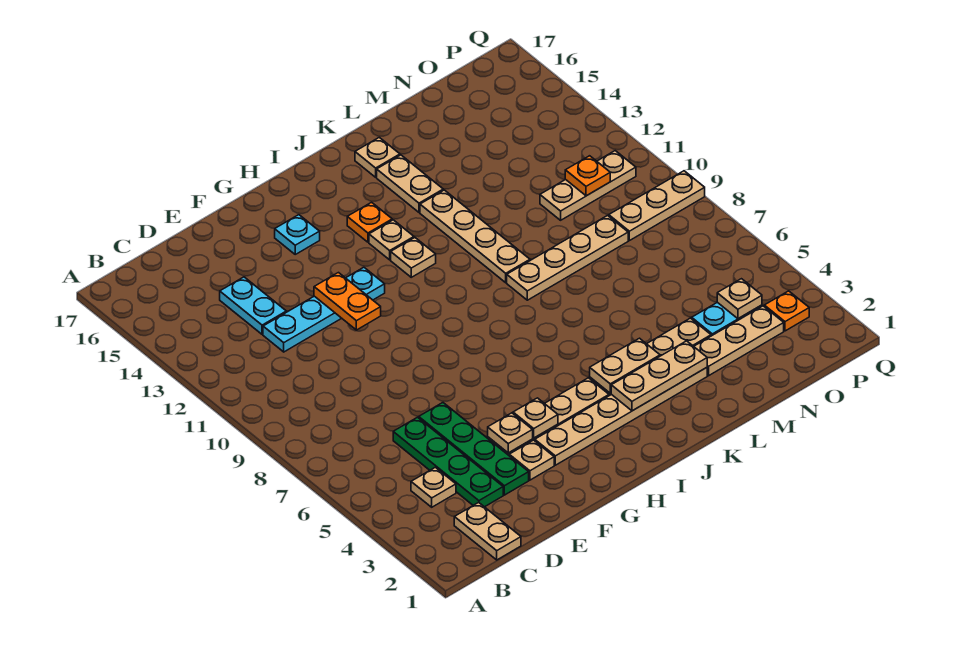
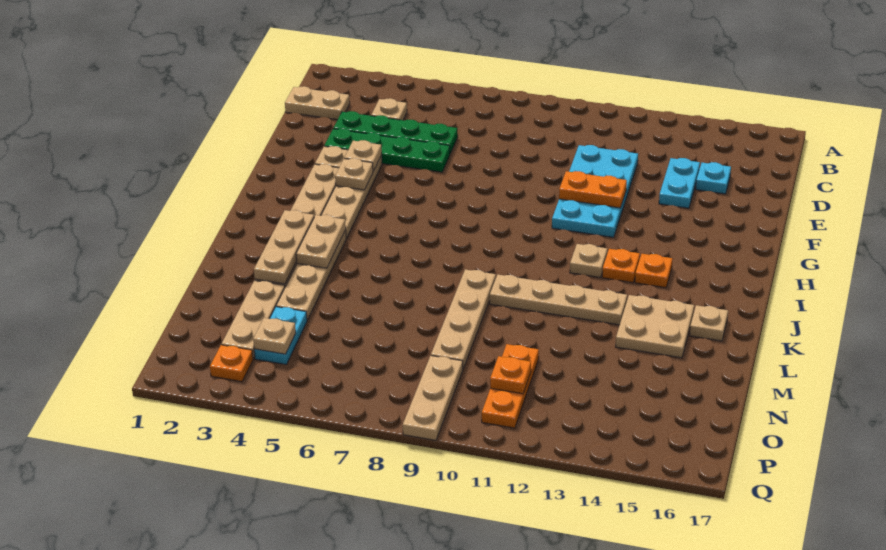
cyan 1x4 plate [263,267,385,352] -> cyan 2x4 plate [552,145,638,237]
cyan 1x2 plate [220,277,286,334] -> cyan 1x2 plate turned to [659,158,700,208]
cyan 1x1 plate [275,215,320,254] -> cyan 1x1 plate moved to [696,162,731,194]
tan 1x1 plate [369,220,414,260] -> orange 1x1 plate [602,249,640,283]
tan 1x2 plate [377,155,443,212] -> tan 2x2 plate [616,295,694,358]
tan 1x3 plate [540,151,636,220] -> orange 1x3 plate [482,344,539,428]

